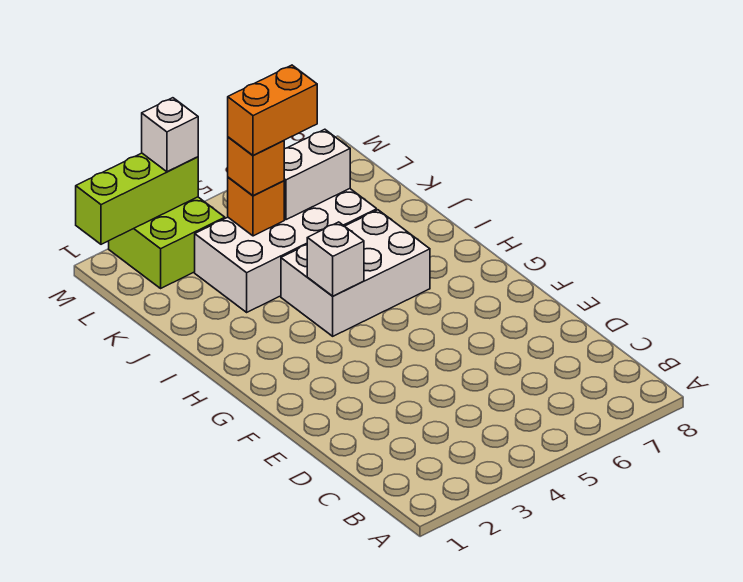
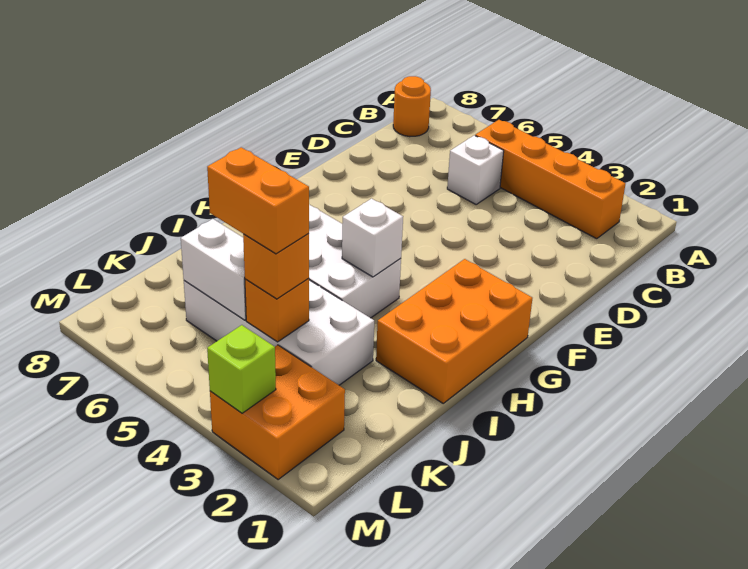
none -> orange 1x4 brick [475,120,625,239]
none -> orange 1x1 round brick [393,76,431,137]
none -> orange 2x3 brick [376,259,532,403]
lime 2x2 brick [109,197,225,288] -> orange 2x2 brick [210,345,345,479]
lime 1x3 brick [76,153,198,244] -> lime 1x1 brick [207,325,276,413]
white 1x1 brick [142,98,198,172] -> white 1x1 brick moved to [447,135,504,204]

